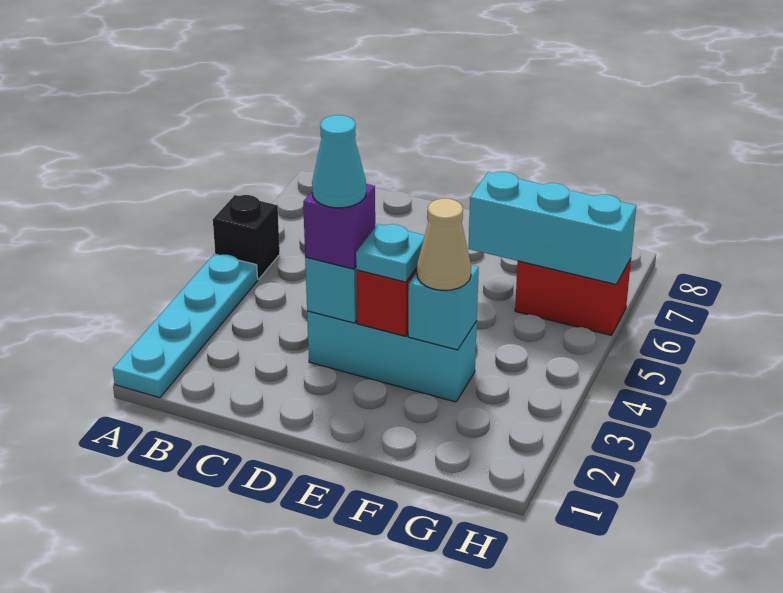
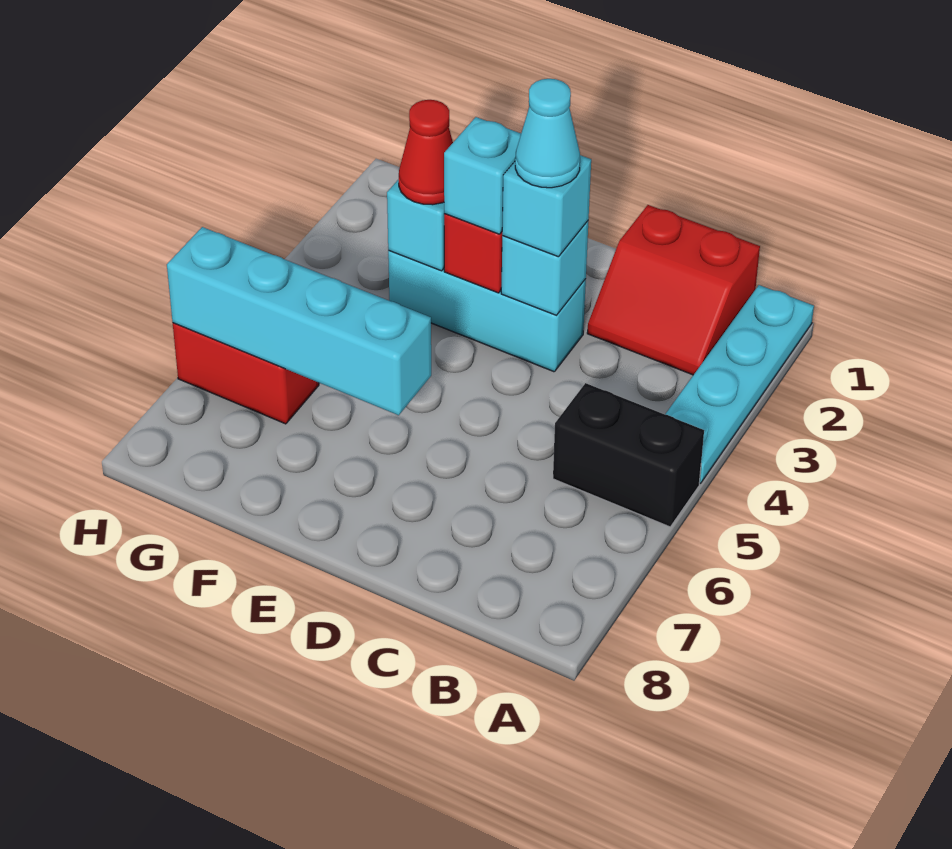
black 1x1 brick [213,195,280,279] -> black 1x2 brick [553,383,704,527]
none -> red 2x2 slope [587,205,760,375]
purple 1x1 brick [303,184,375,269] -> cyan 1x1 brick [502,155,591,257]
cyan 1x1 plate [356,224,425,282] -> cyan 1x1 brick [444,117,521,234]
tan 1x1 cone [417,199,471,290] -> red 1x1 cone [399,100,453,205]
cyan 1x3 brick [468,172,636,284] -> cyan 1x4 brick [167,227,431,415]

